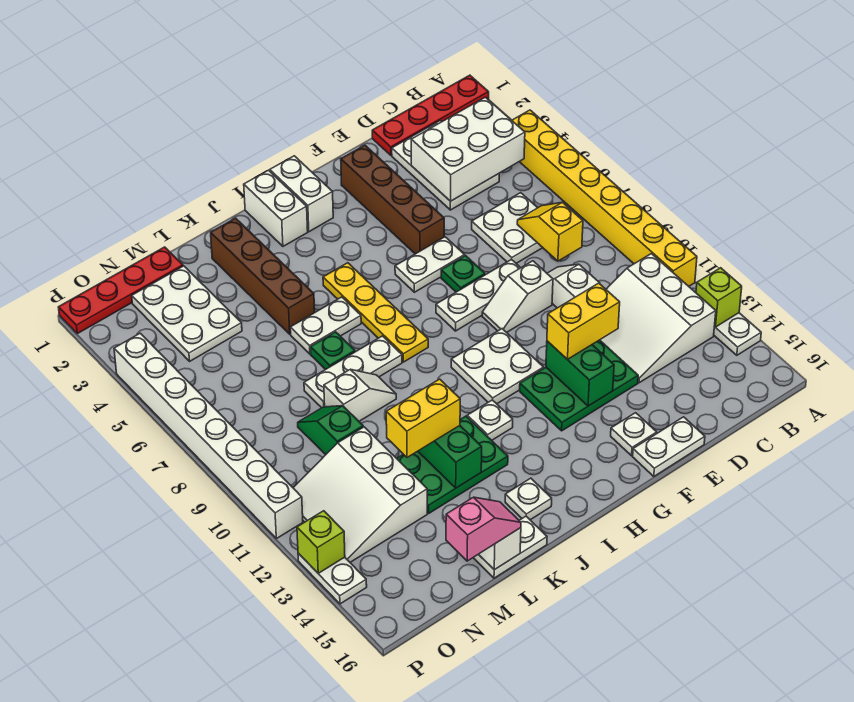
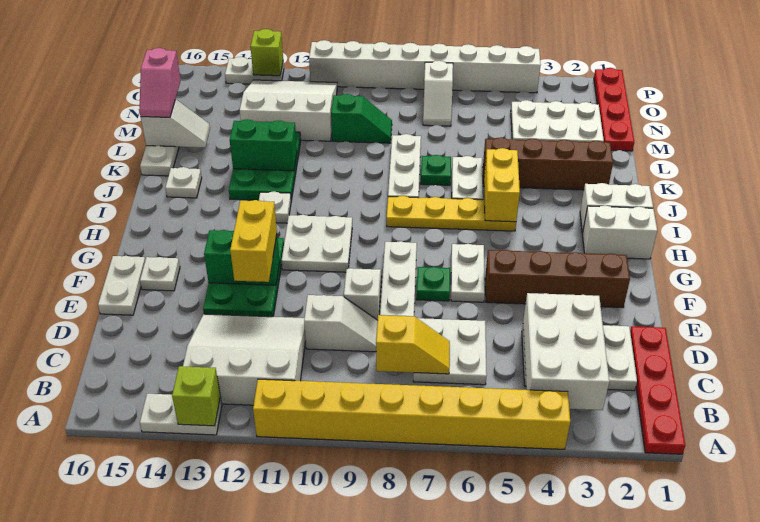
white 1x2 slope [324,369,396,421] -> white 1x2 slope moved to [423,61,453,126]
yellow 1x2 brick [386,379,460,457] -> yellow 1x2 brick moved to [484,148,520,222]

